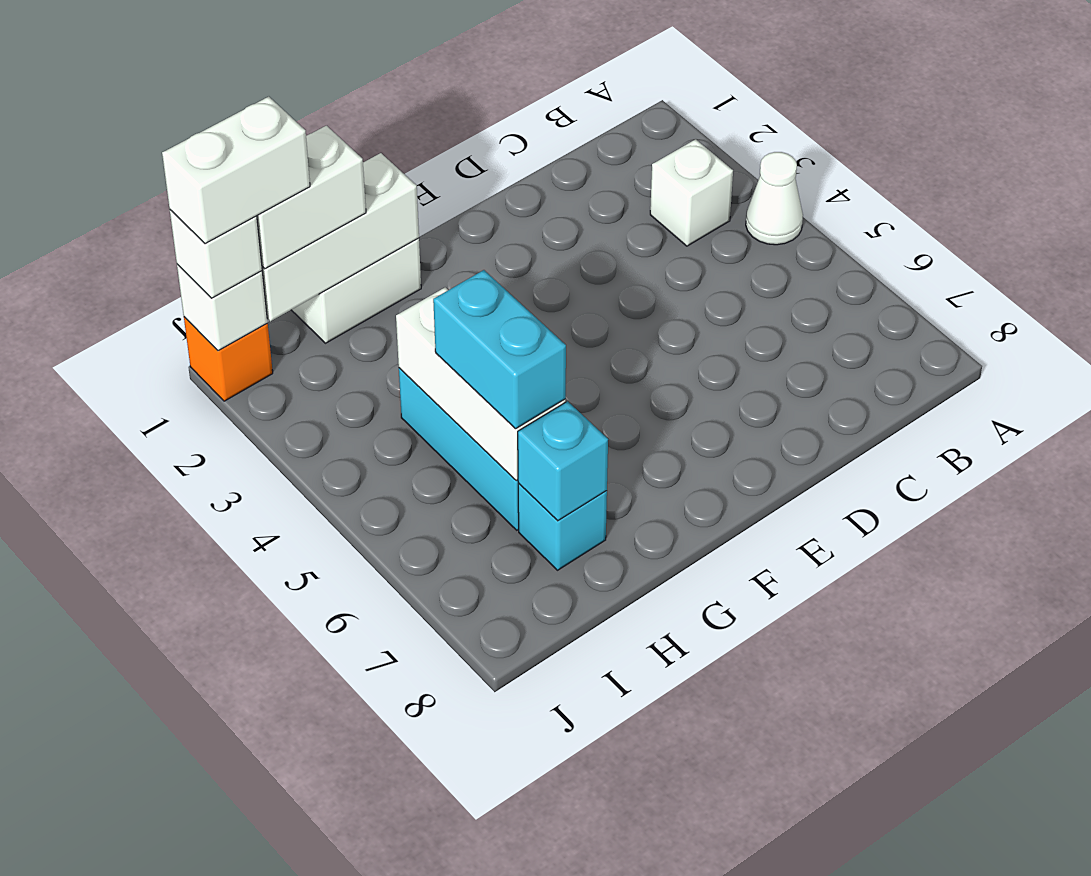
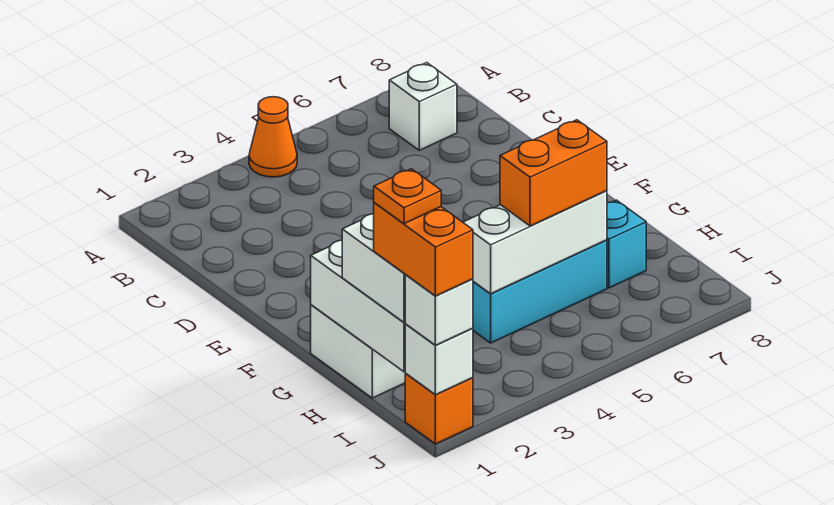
white 1x1 cone [746,152,803,245] -> orange 1x1 cone [249,97,297,177]
white 1x1 brick [650,139,733,246] -> white 1x1 brick moved to [389,63,457,150]
cyan 1x2 brick [433,270,566,429] -> orange 1x2 brick [500,120,607,226]
cyan 1x1 brick [518,401,608,521] -> none
white 1x2 brick [162,97,310,244] -> orange 1x2 brick [374,203,473,296]
none -> orange 1x1 plate [374,169,441,224]

